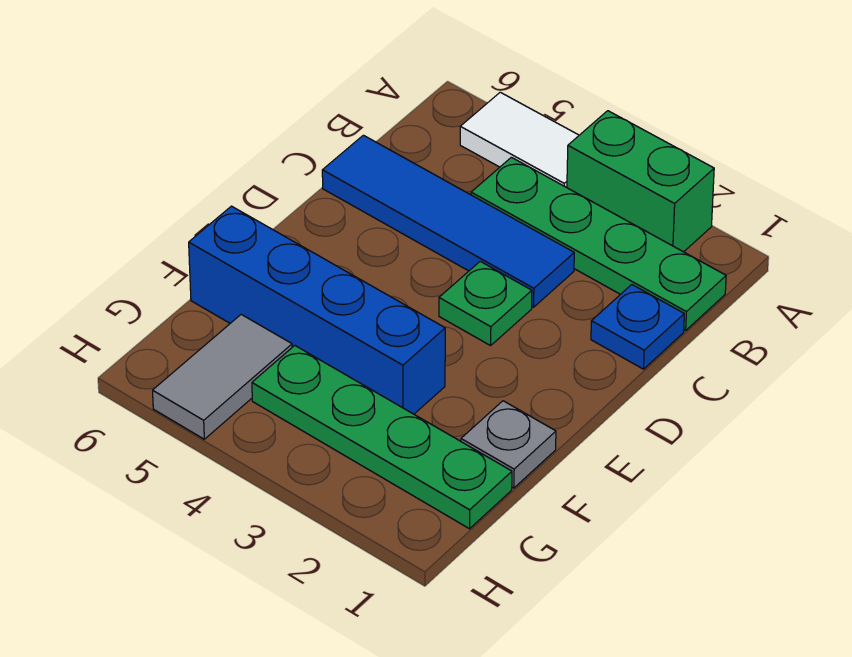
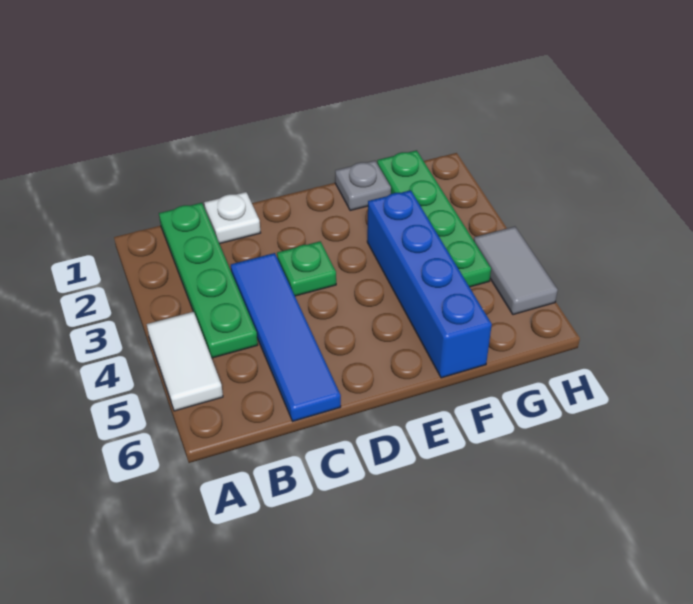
green 1x2 brick [567,111,714,252] -> none
blue 1x1 plate [591,285,684,369] -> white 1x1 plate [204,192,261,244]
grey 1x2 tile [153,314,292,439] -> grey 1x2 tile turned to [474,226,558,315]

